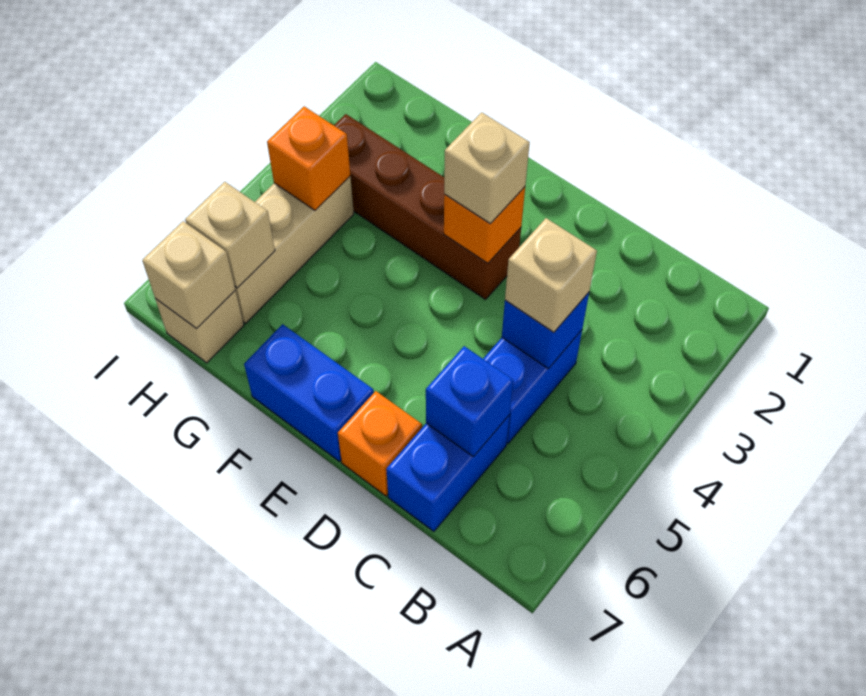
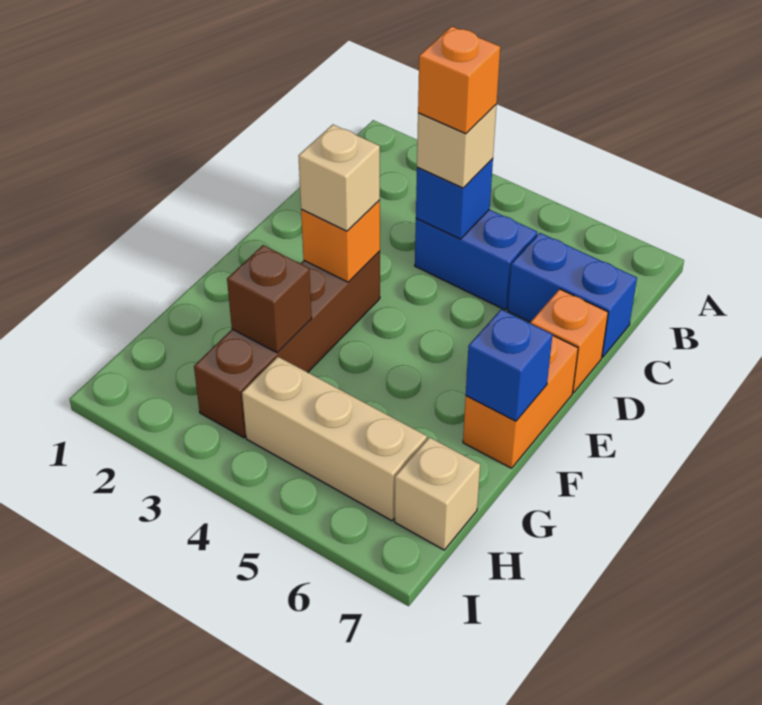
blue 1x1 brick [426,346,513,457] -> blue 1x1 brick moved to [466,310,553,421]
blue 1x2 brick [244,324,374,461] -> orange 1x2 brick [463,336,578,468]
none -> brown 1x1 brick [227,245,312,353]
orange 1x1 brick [267,106,350,210] -> orange 1x1 brick moved to [418,26,500,134]
tan 1x1 brick [185,182,275,288] -> none
tan 1x1 brick [142,221,235,329] -> none

